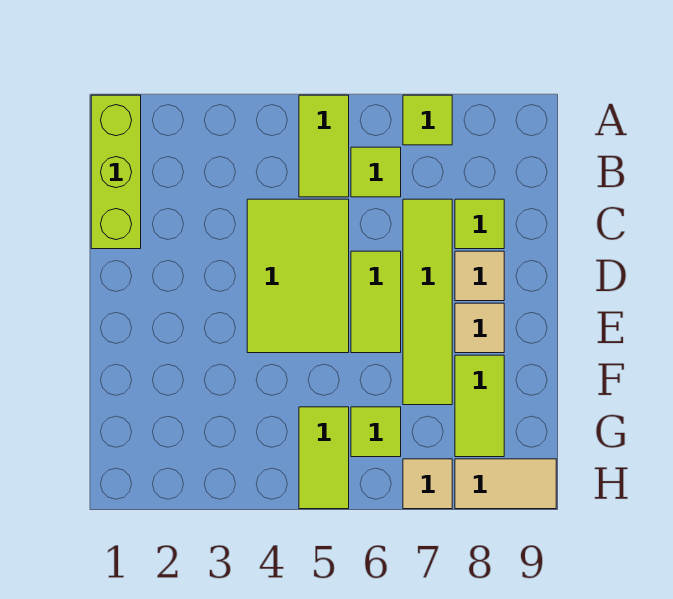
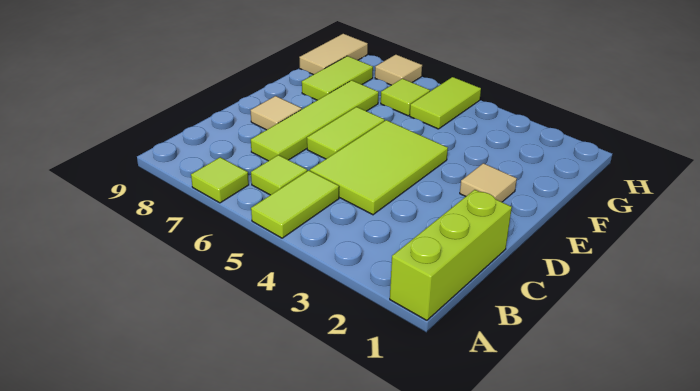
lime 1x1 tile [455,199,504,249] -> none
tan 1x1 tile [455,303,504,353] -> tan 1x1 tile moved to [460,163,517,202]
tan 1x2 tile [455,459,556,509] -> tan 1x2 tile turned to [299,34,368,75]

